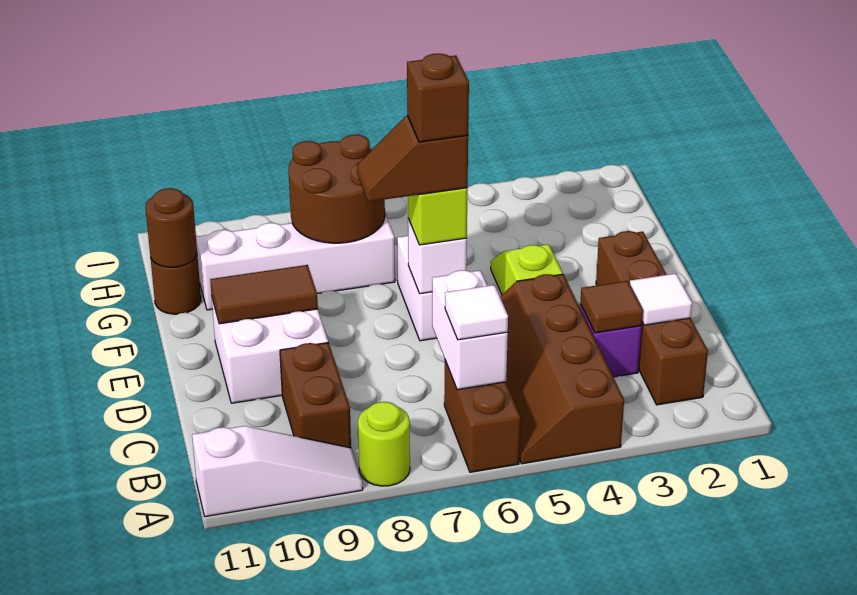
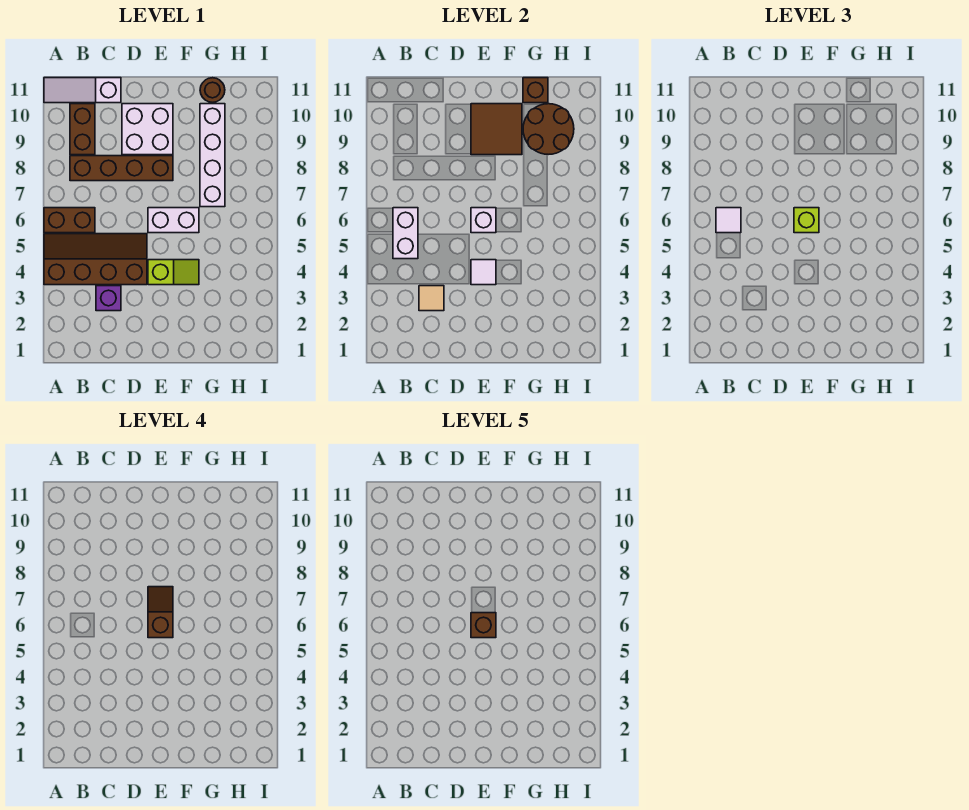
lime 1x1 round brick [358,402,410,486] -> none
white 1x3 slope [192,426,363,517] -> white 1x3 slope turned to [44,78,121,103]
brown 1x4 brick [596,231,708,405] -> brown 1x4 brick moved to [70,156,173,181]
white 1x2 brick [432,270,508,390] -> white 1x2 brick turned to [393,208,418,259]
brown 1x2 brick [280,343,351,448] -> brown 1x2 brick turned to [70,104,95,155]
white 1x1 tile [630,274,692,325] -> white 1x1 tile moved to [471,260,496,285]
brown 1x1 tile [581,281,643,333] -> tan 1x1 tile [419,286,444,311]
brown 1x2 tile [210,265,318,324] -> brown 2x2 tile [471,104,522,155]
brown 2x2 round brick [289,135,385,243] -> brown 2x2 round brick moved to [523,104,574,154]
brown 1x1 round brick [146,188,197,268] -> brown 1x1 brick [523,78,548,103]

